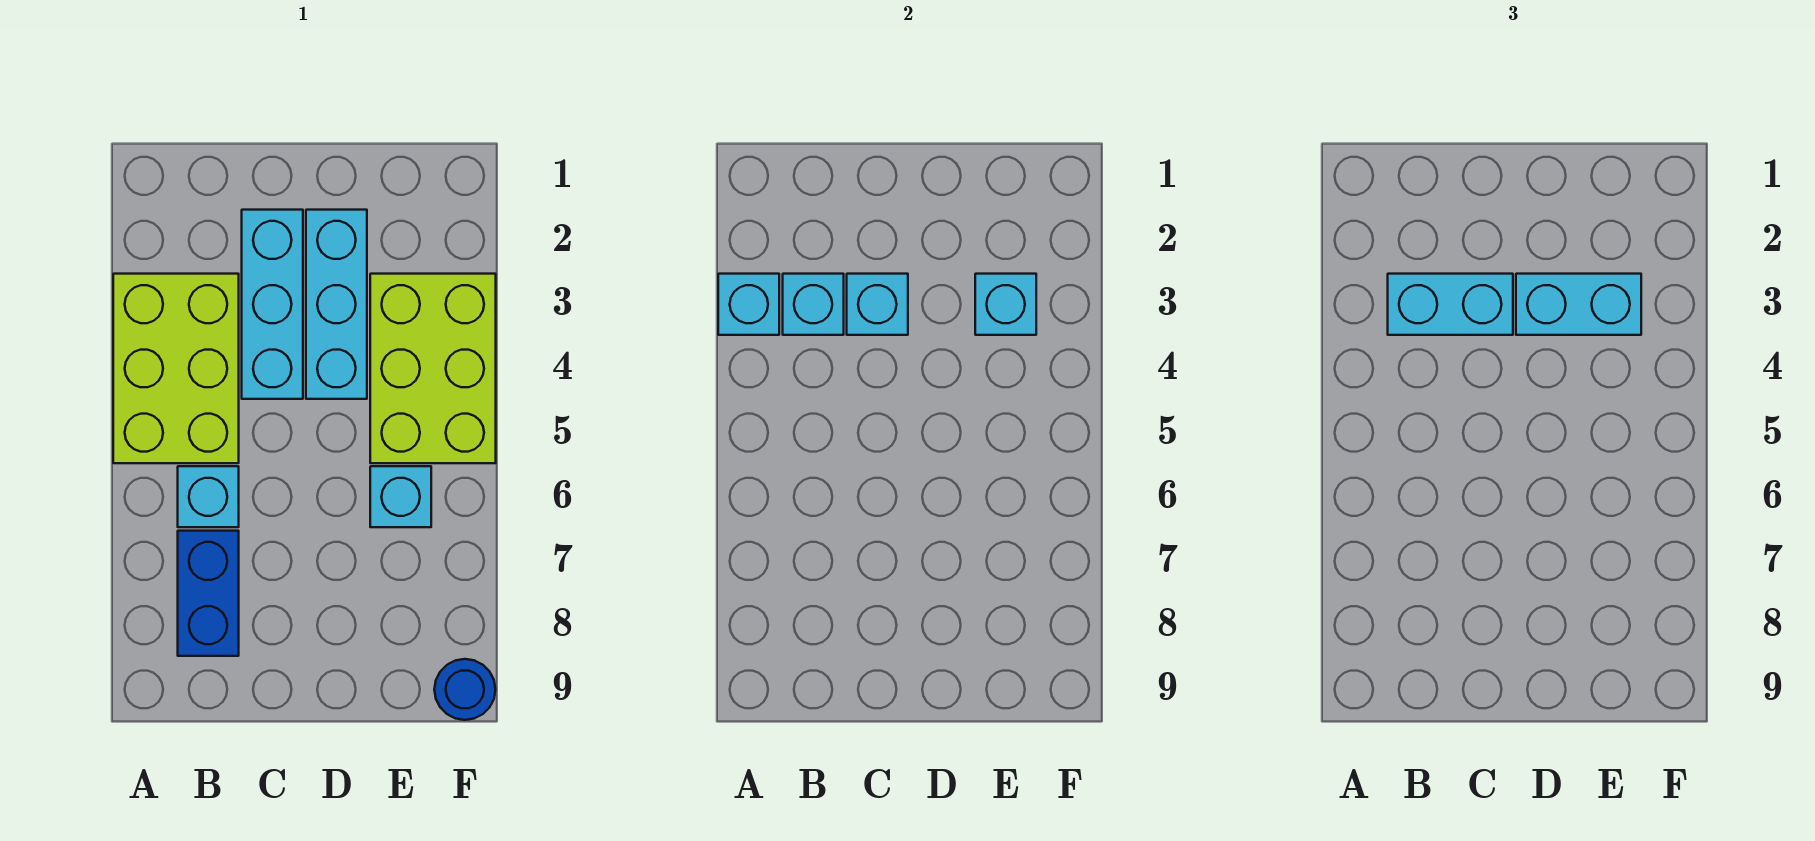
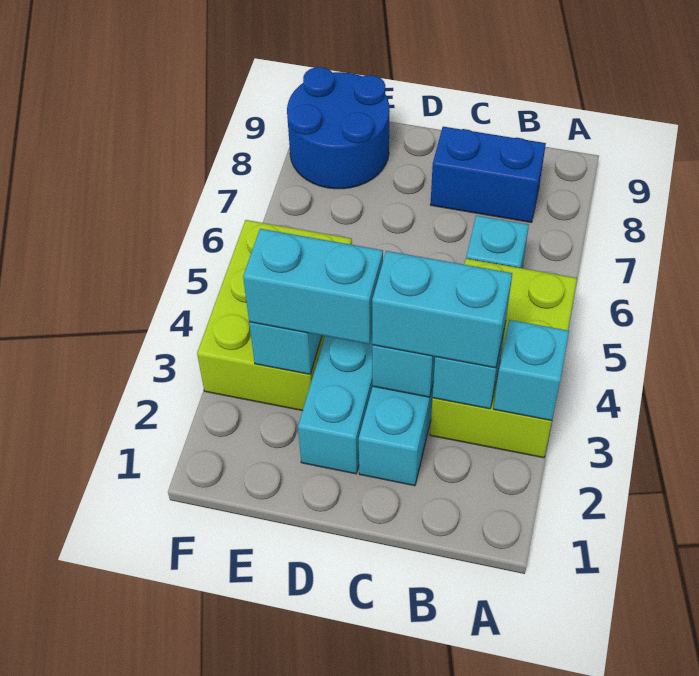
blue 1x2 brick [178,531,239,656] -> blue 1x2 brick turned to [431,127,546,223]
cyan 1x1 brick [370,466,431,527] -> none
blue 1x1 round brick [434,659,495,720] -> blue 2x2 round brick [287,67,390,189]

